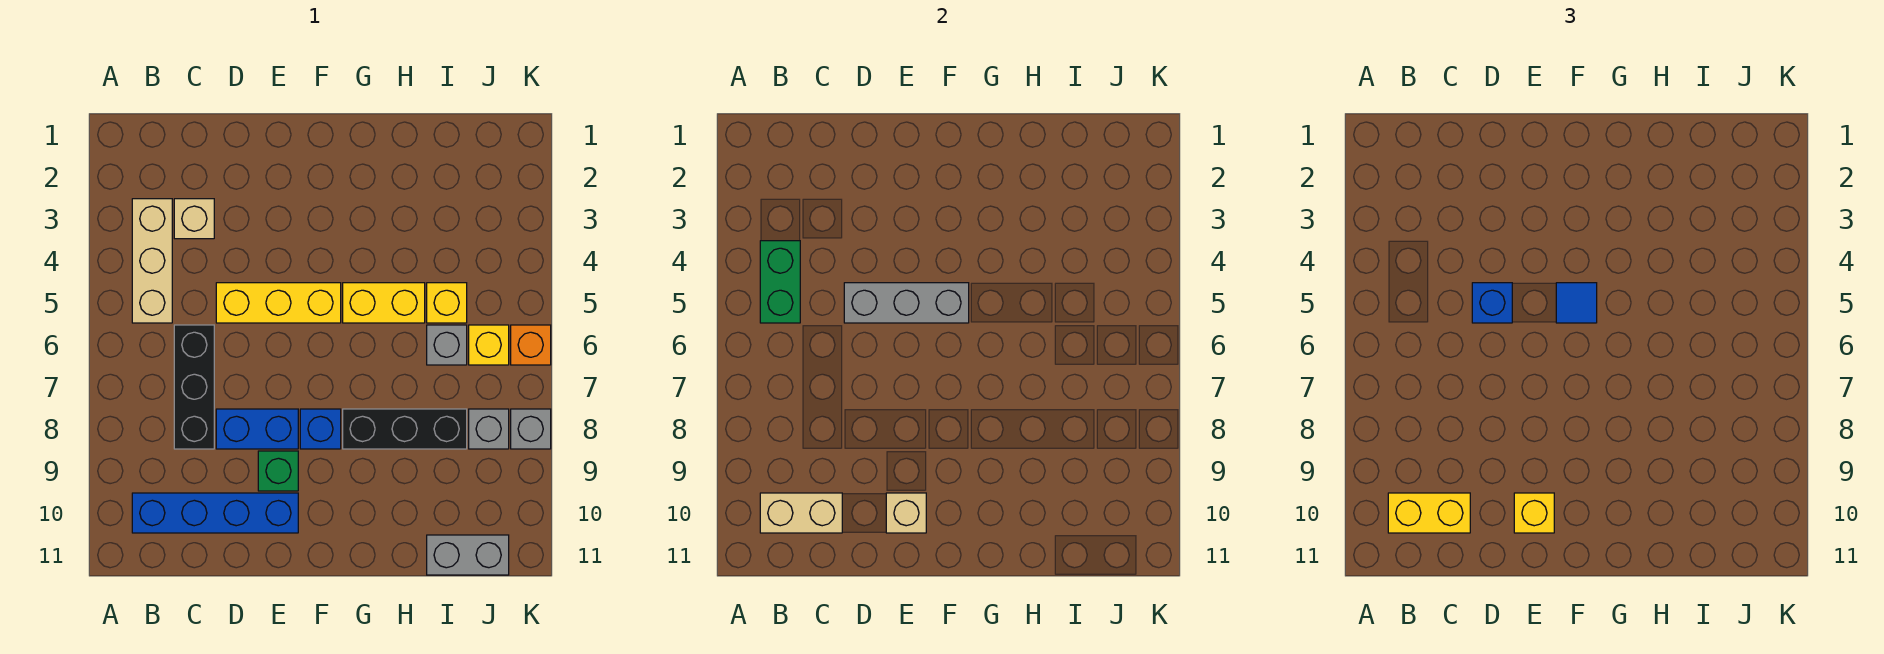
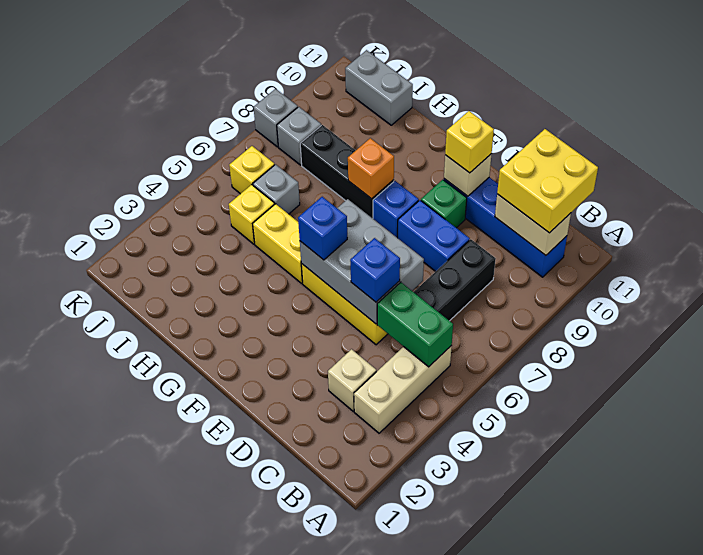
green 1x2 brick [760,241,800,323] -> green 1x2 brick turned to [377,282,453,367]
yellow 1x2 brick [1388,493,1470,533] -> yellow 2x2 brick [497,129,598,233]
grey 1x3 brick [844,283,969,323] -> grey 2x3 brick [300,199,424,324]
blue 1x1 tile [1556,283,1597,323] -> blue 1x1 brick [298,197,347,260]
orange 1x1 brick [511,325,551,365] -> orange 1x1 brick moved to [348,138,394,199]

